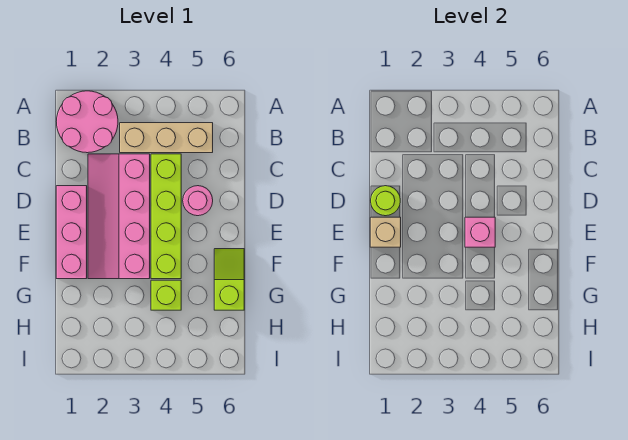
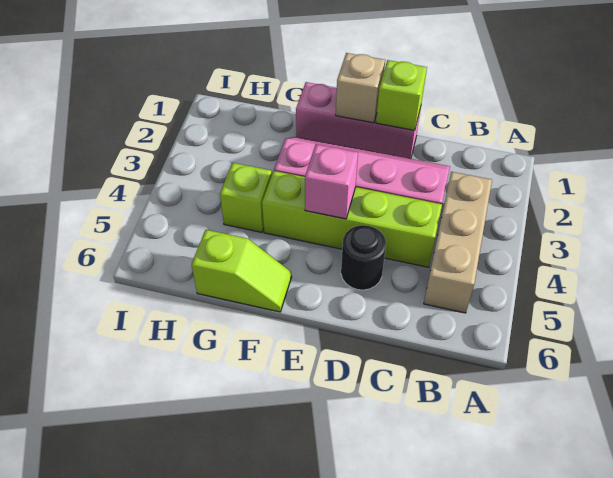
pink 2x2 round brick [56,91,118,153] -> none
lime 1x1 round brick [371,186,400,216] -> lime 1x1 brick [376,60,427,130]
pink 1x1 round brick [183,186,213,216] -> black 1x1 round brick [341,225,386,290]

